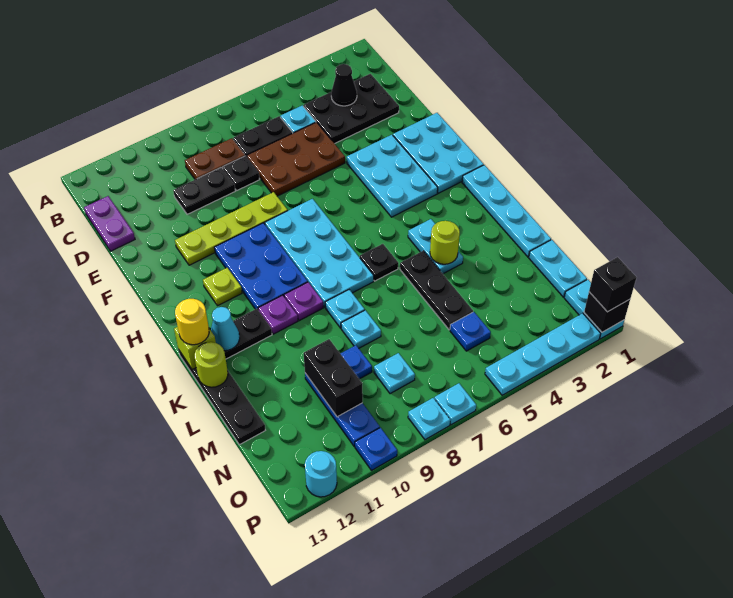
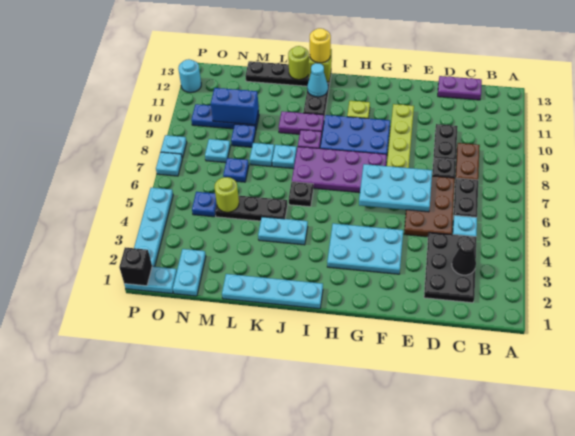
cyan 2x3 plate [393,113,484,193] -> cyan 2x3 plate moved to [359,164,432,212]
cyan 2x4 plate [265,199,374,307] -> purple 2x4 plate [292,147,387,193]
purple 1x1 plate [258,295,298,334] -> purple 1x2 plate [279,111,324,134]
lime 1x1 round brick [430,221,460,264] -> lime 1x1 round brick moved to [214,177,239,212]
cyan 1x2 plate [529,240,587,297] -> cyan 1x2 plate turned to [173,249,206,296]
black 1x2 brick [304,339,363,417] -> blue 1x2 brick [211,88,259,125]
black 1x1 brick [589,257,636,312] -> none
blue 1x1 plate [355,428,397,471] -> blue 1x1 plate moved to [223,158,249,182]

